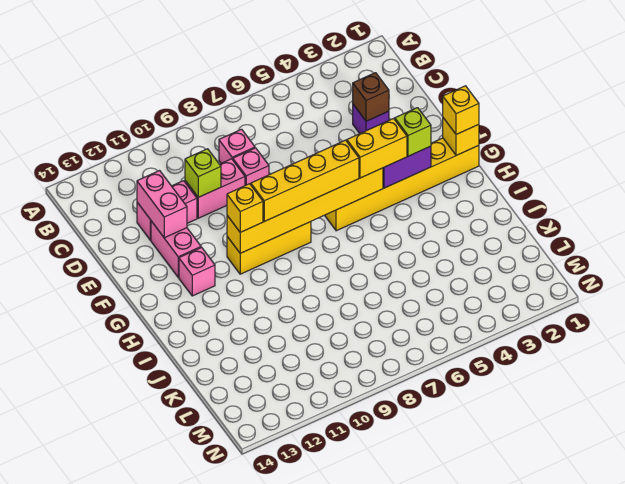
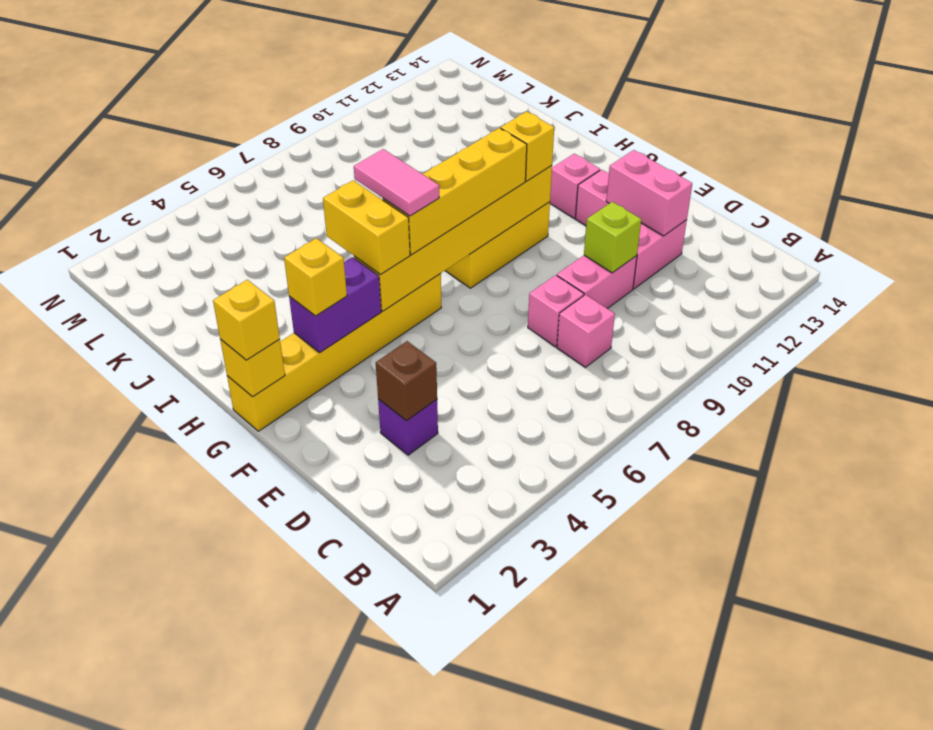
lime 1x1 brick [395,108,431,156] -> yellow 1x1 brick [284,238,347,316]
yellow 1x2 brick [347,119,407,178] -> yellow 1x2 brick turned to [323,180,410,274]
none -> pink 1x2 tile [354,149,439,216]

